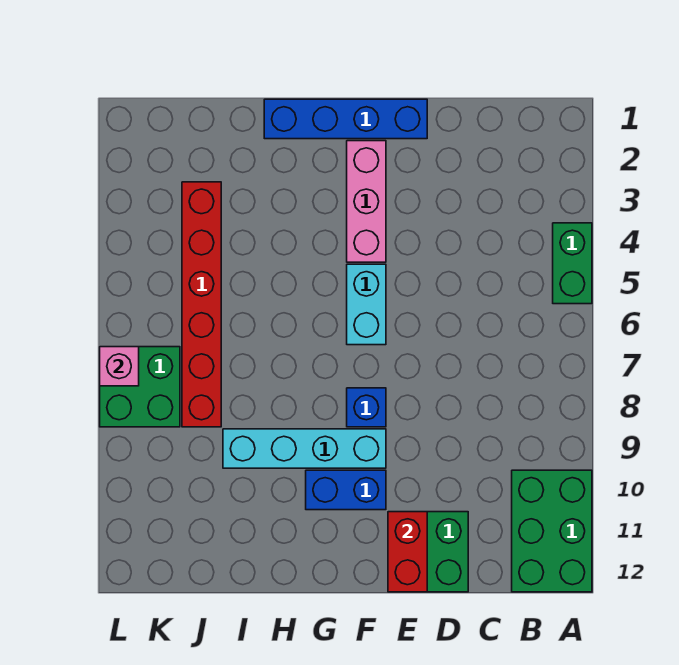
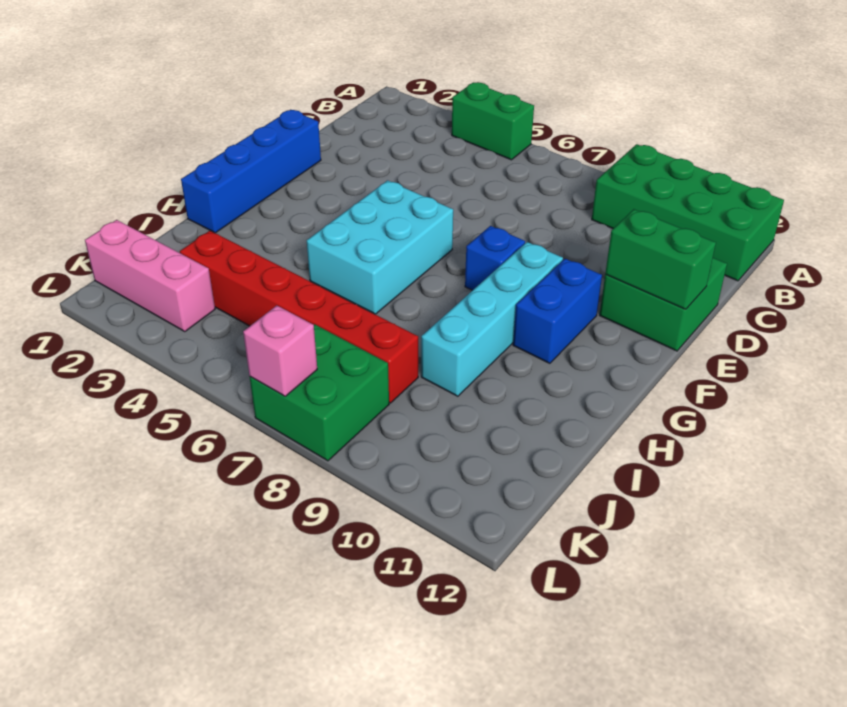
green 2x3 brick [512,470,592,592] -> green 2x4 brick [592,144,784,281]
red 1x2 brick [388,512,427,592] -> green 1x2 brick [605,209,716,309]
pink 1x3 brick [347,141,386,262] -> pink 1x3 brick moved to [85,220,215,332]
cyan 1x2 brick [347,264,386,345] -> cyan 2x3 brick [307,180,453,314]

